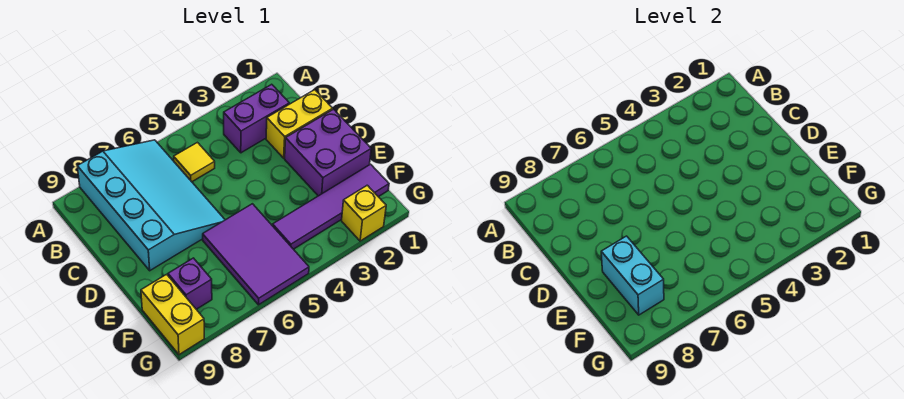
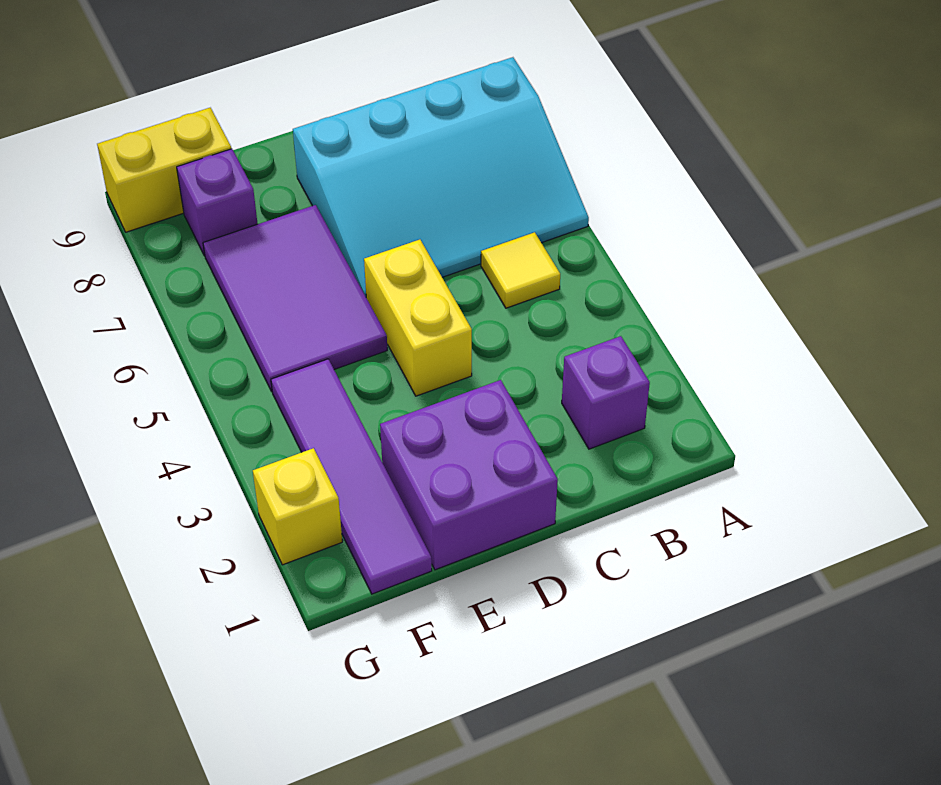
purple 1x2 brick [224,84,289,153] -> purple 1x1 brick [562,336,650,449]
yellow 1x2 brick [266,90,333,158] -> yellow 1x2 brick moved to [364,240,472,396]
purple 2x3 tile [203,204,309,305] -> purple 2x3 tile turned to [203,205,387,391]
cyan 1x2 brick [601,236,664,315] -> none

